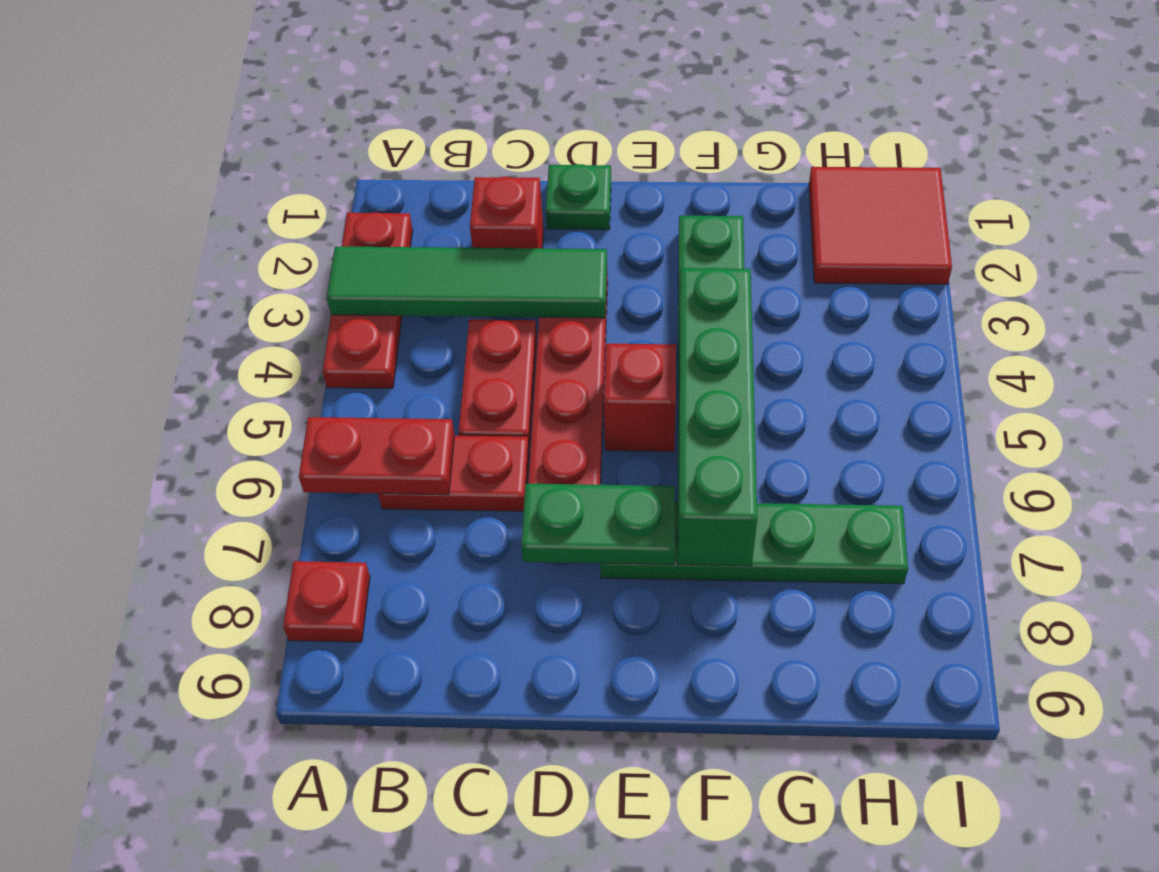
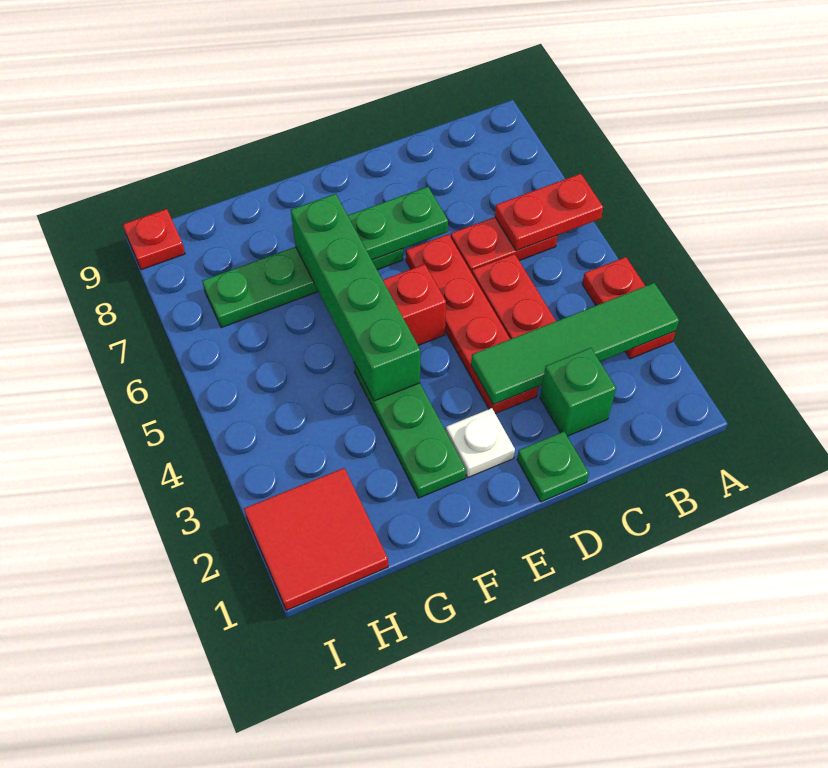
red 1x3 plate [323,213,413,388] -> red 1x2 plate [582,257,675,359]
red 1x1 plate [283,561,370,642] -> red 1x1 plate moved to [123,209,185,270]
red 1x1 brick [470,177,544,248] -> green 1x1 brick [540,348,616,436]
none -> white 1x1 plate [446,408,515,477]

